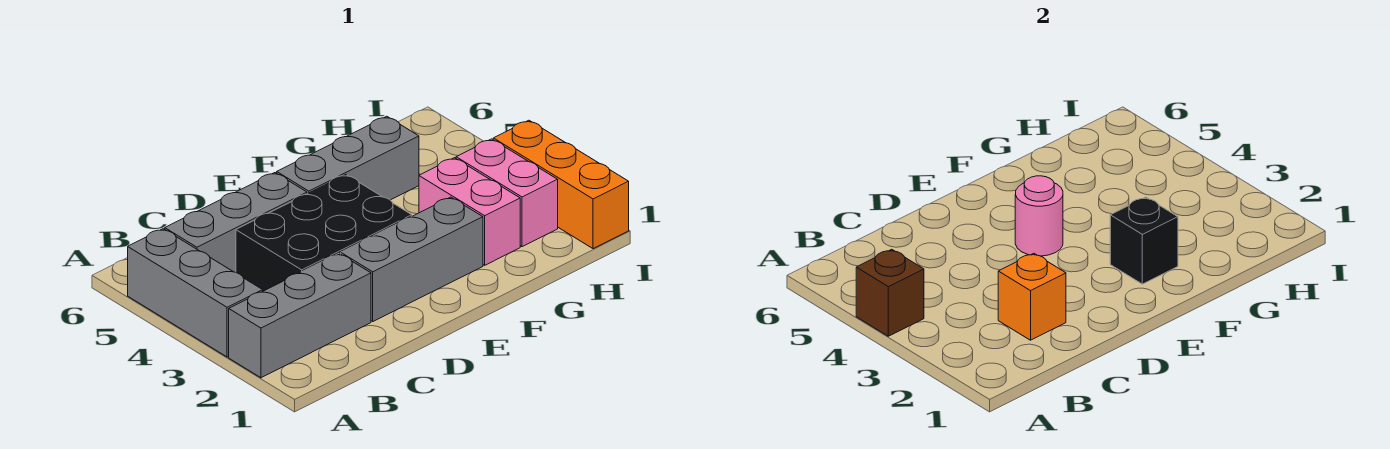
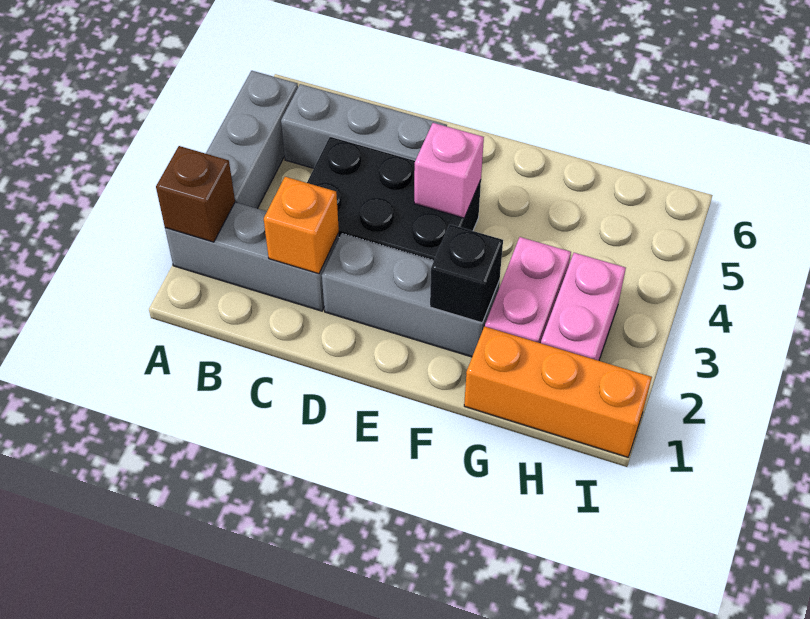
brown 1x1 brick [856,249,924,336] -> brown 1x1 brick moved to [156,146,235,242]
pink 1x1 round brick [1015,176,1063,256] -> pink 1x1 brick [414,123,484,218]
grey 1x3 brick [277,116,419,200] -> none
orange 1x3 brick [493,120,629,249] -> orange 1x3 brick turned to [464,327,652,457]

